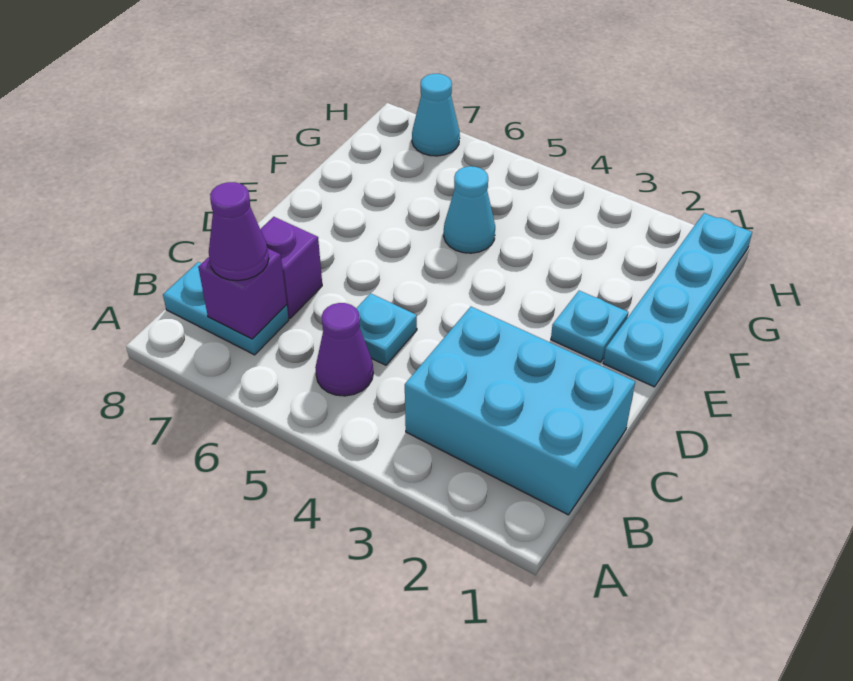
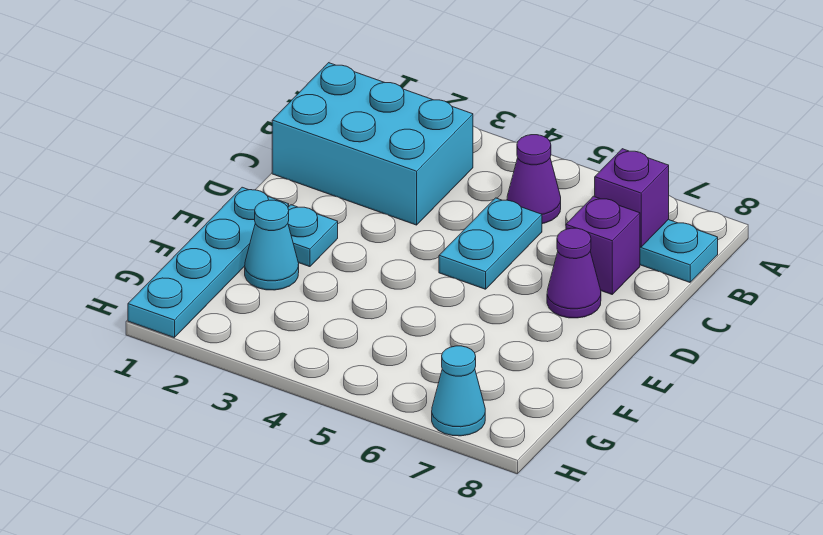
purple 1x1 cone [209,182,269,281] -> purple 1x1 cone moved to [547,228,601,318]
cyan 1x1 plate [356,293,417,365] -> cyan 1x2 plate [439,198,542,289]
cyan 1x1 cone [444,166,495,253] -> cyan 1x1 cone moved to [245,200,299,290]

